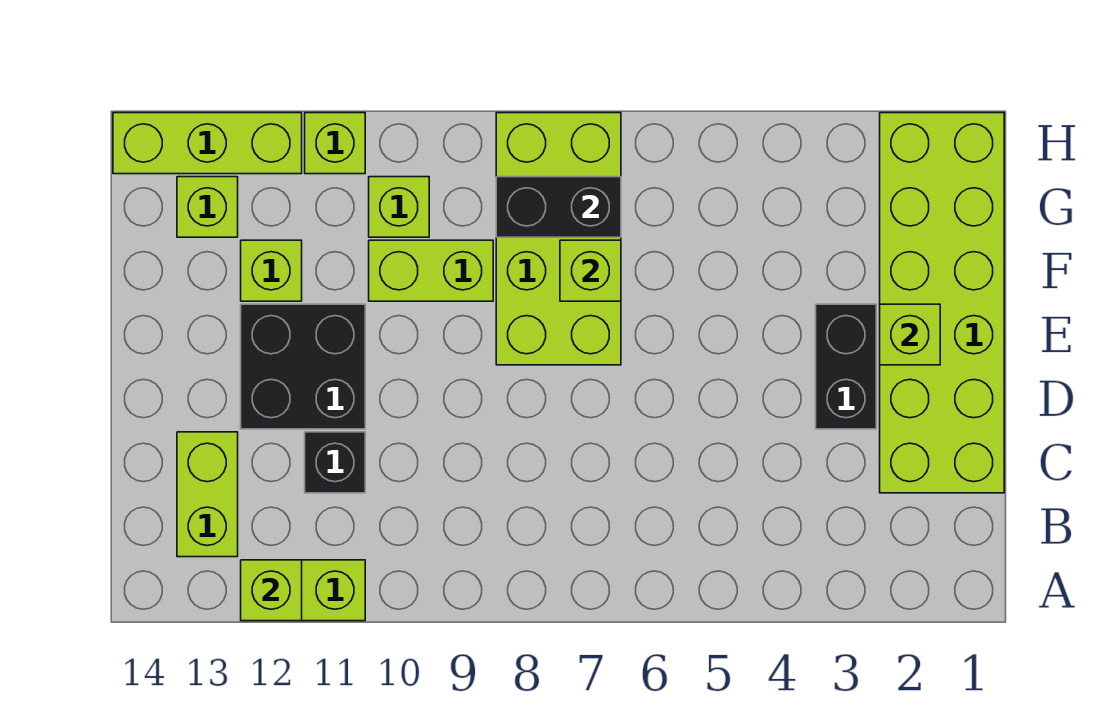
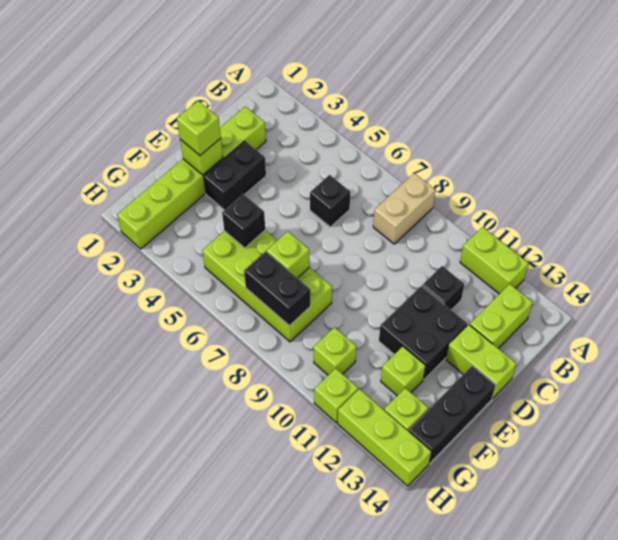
none -> tan 1x2 brick [373,173,435,244]
lime 1x1 brick [241,560,302,621] -> lime 1x1 brick moved to [177,101,221,155]
lime 2x6 brick [880,113,1004,493] -> lime 1x6 brick [117,107,266,249]
none -> black 1x1 brick [310,175,350,227]
lime 2x4 brick [496,113,621,365] -> lime 2x4 brick turned to [202,230,332,342]
none -> black 1x3 brick [408,366,496,464]
none -> black 1x1 brick [222,194,265,248]
lime 1x2 brick [369,240,493,301] -> lime 1x2 brick moved to [446,325,516,399]

